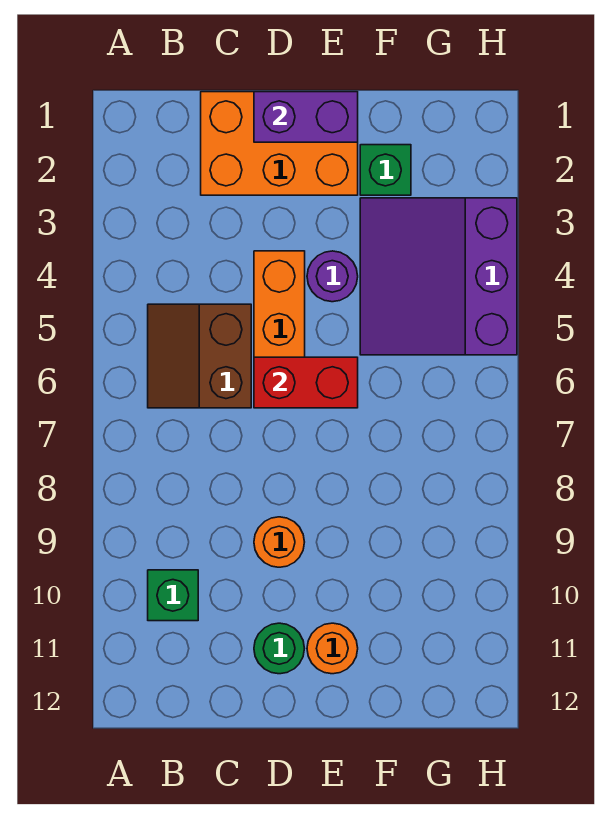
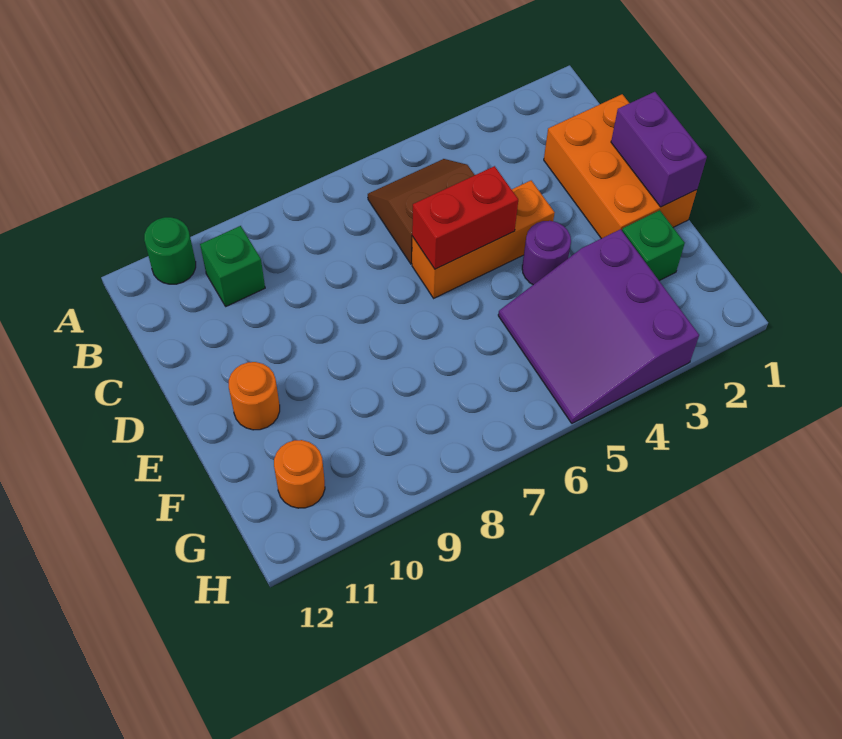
red 1x2 brick [254,357,358,408] -> red 1x2 brick turned to [412,166,518,269]
orange 1x1 round brick [254,517,304,567] -> orange 1x1 round brick moved to [274,440,325,508]
green 1x1 round brick [254,623,304,674] -> green 1x1 round brick moved to [144,217,196,284]
purple 3x3 slope [360,198,517,355] -> purple 3x3 slope turned to [498,229,699,423]

